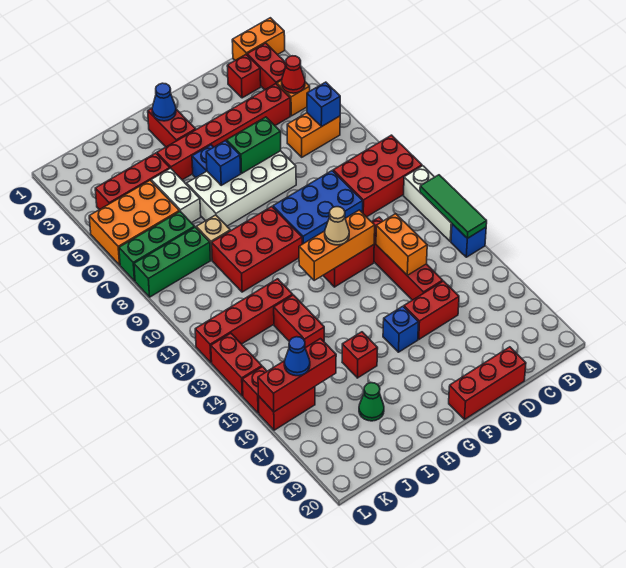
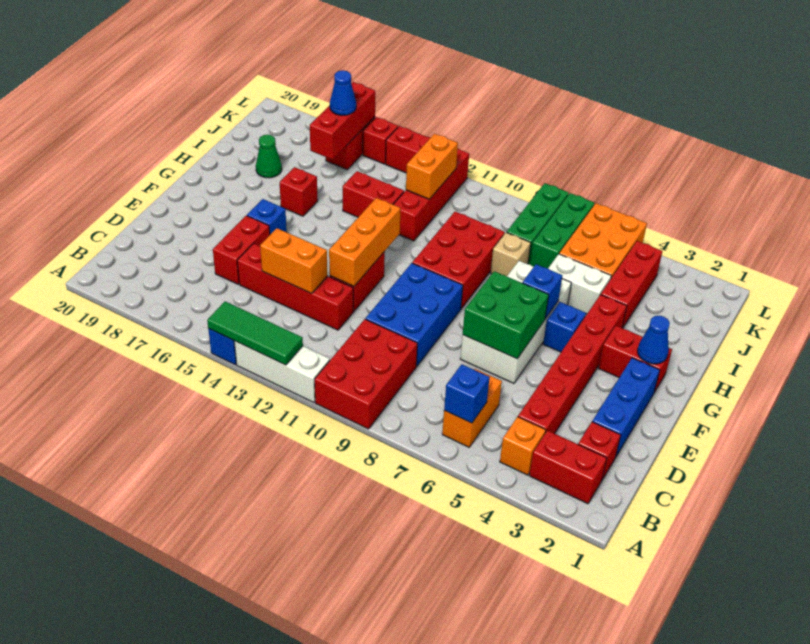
orange 1x2 brick [232,18,285,60] -> orange 1x2 brick moved to [406,134,458,199]
red 1x1 cone [282,56,305,93] -> none
none -> blue 1x3 brick [592,358,660,458]
red 1x3 brick [449,347,526,419] -> none
green 1x2 brick [227,117,281,173] -> green 2x2 brick [463,271,549,359]
tan 1x1 cone [325,207,349,245] -> none

